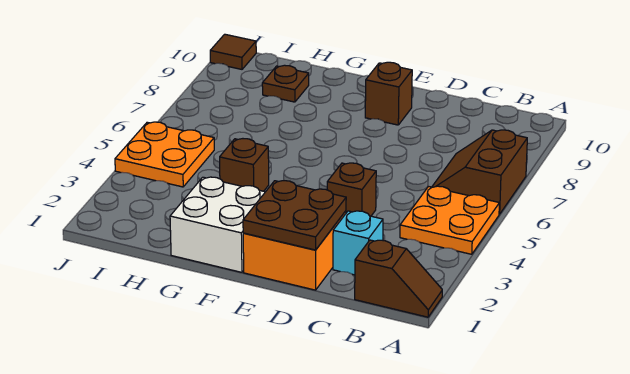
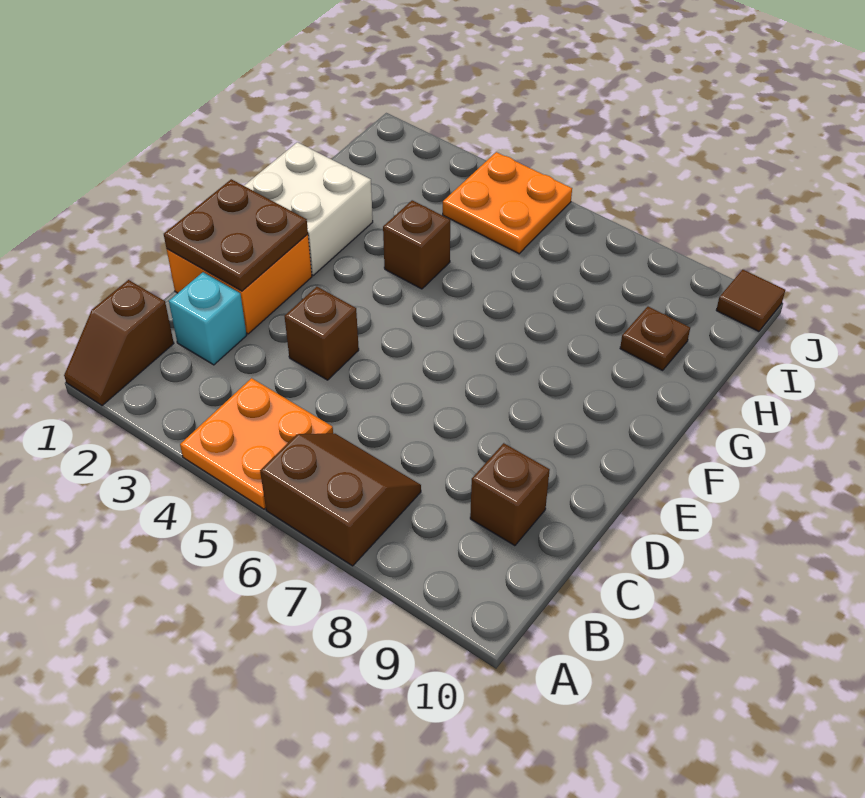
brown 1x1 brick [365,62,412,125] -> brown 1x1 brick moved to [470,443,550,546]

